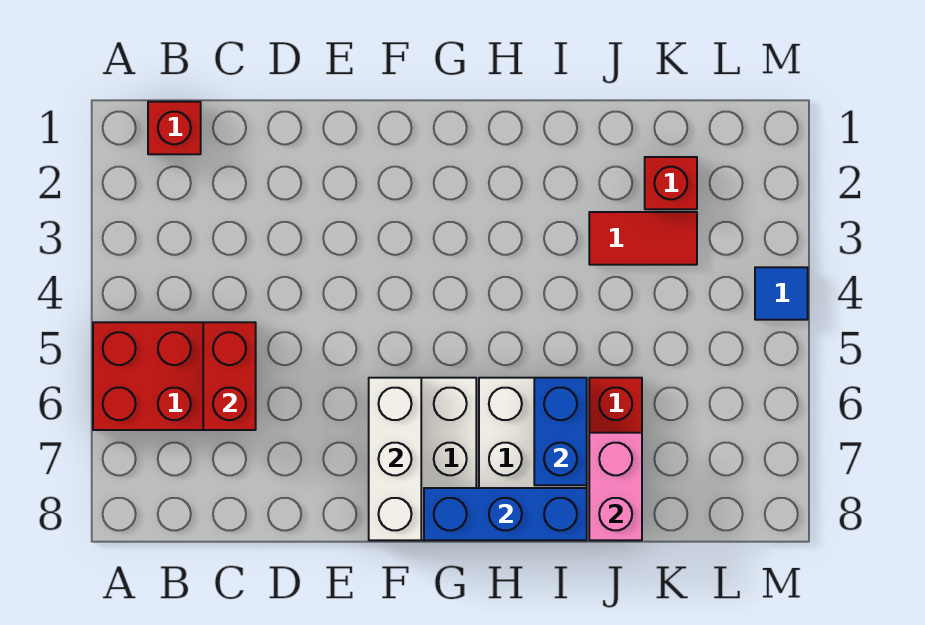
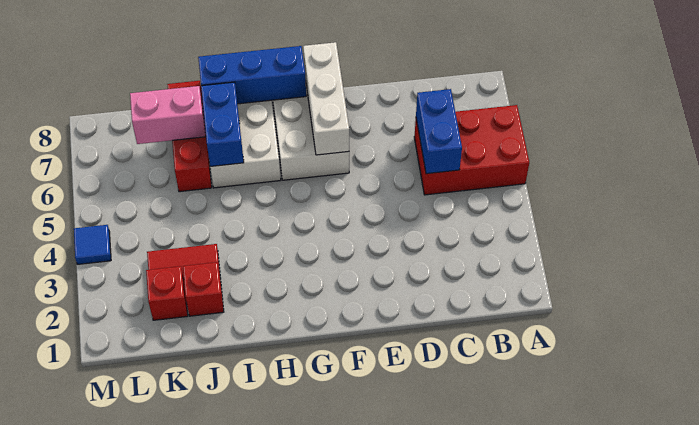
red 1x1 brick [148,102,201,154] -> red 1x1 brick moved to [183,262,224,316]
red 1x2 brick [203,322,256,430] -> blue 1x2 brick [416,89,462,174]
pink 1x2 brick [589,433,642,540] -> pink 1x2 brick turned to [130,86,206,144]

